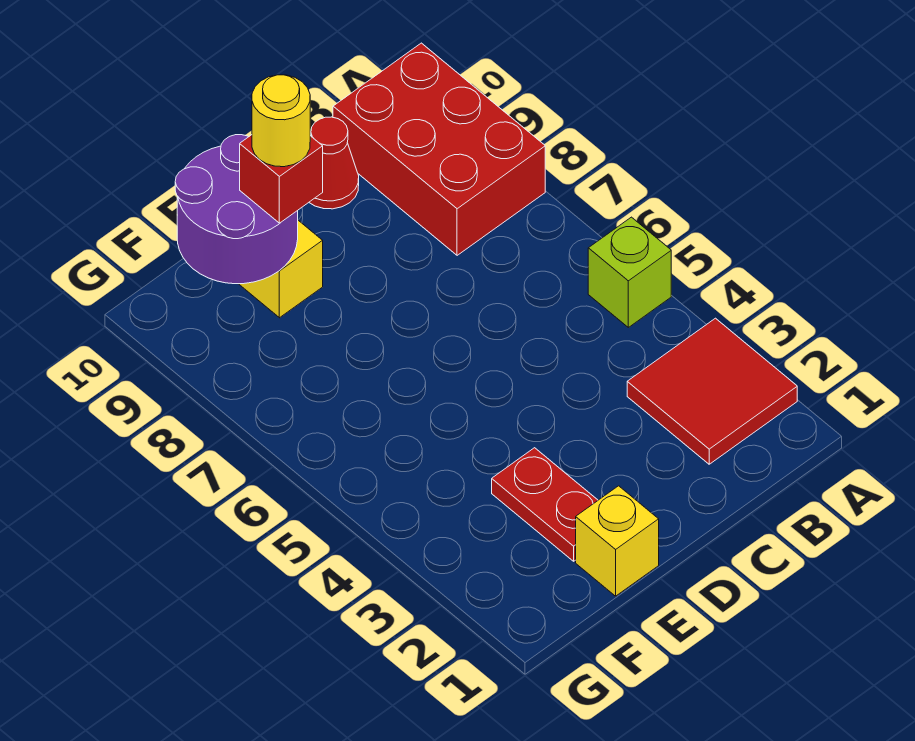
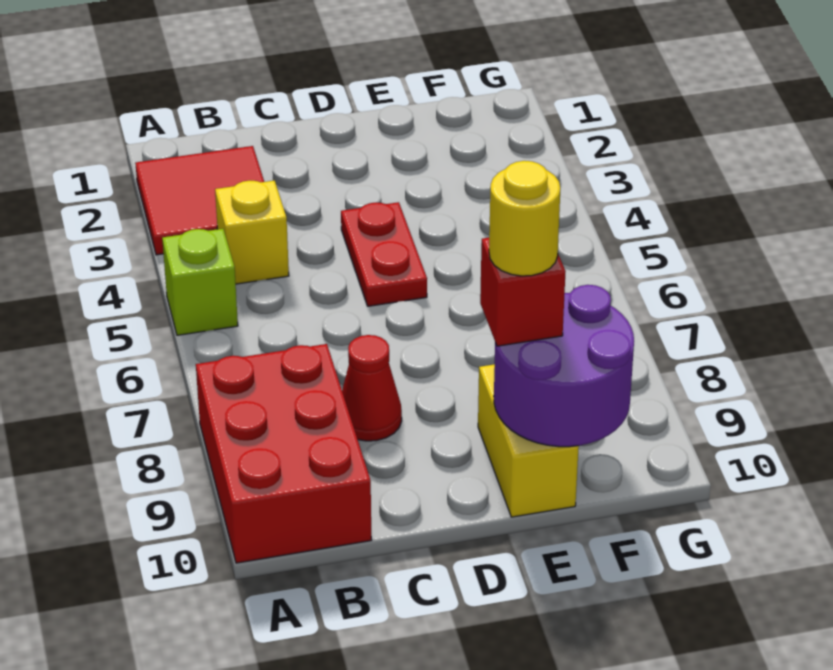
red 1x1 cone [309,117,359,209] -> red 1x1 cone moved to [342,335,402,441]
yellow 1x1 brick [576,486,659,596] -> yellow 1x1 brick moved to [215,181,289,284]
red 1x2 plate [492,448,598,561] -> red 1x2 plate moved to [341,202,427,306]

